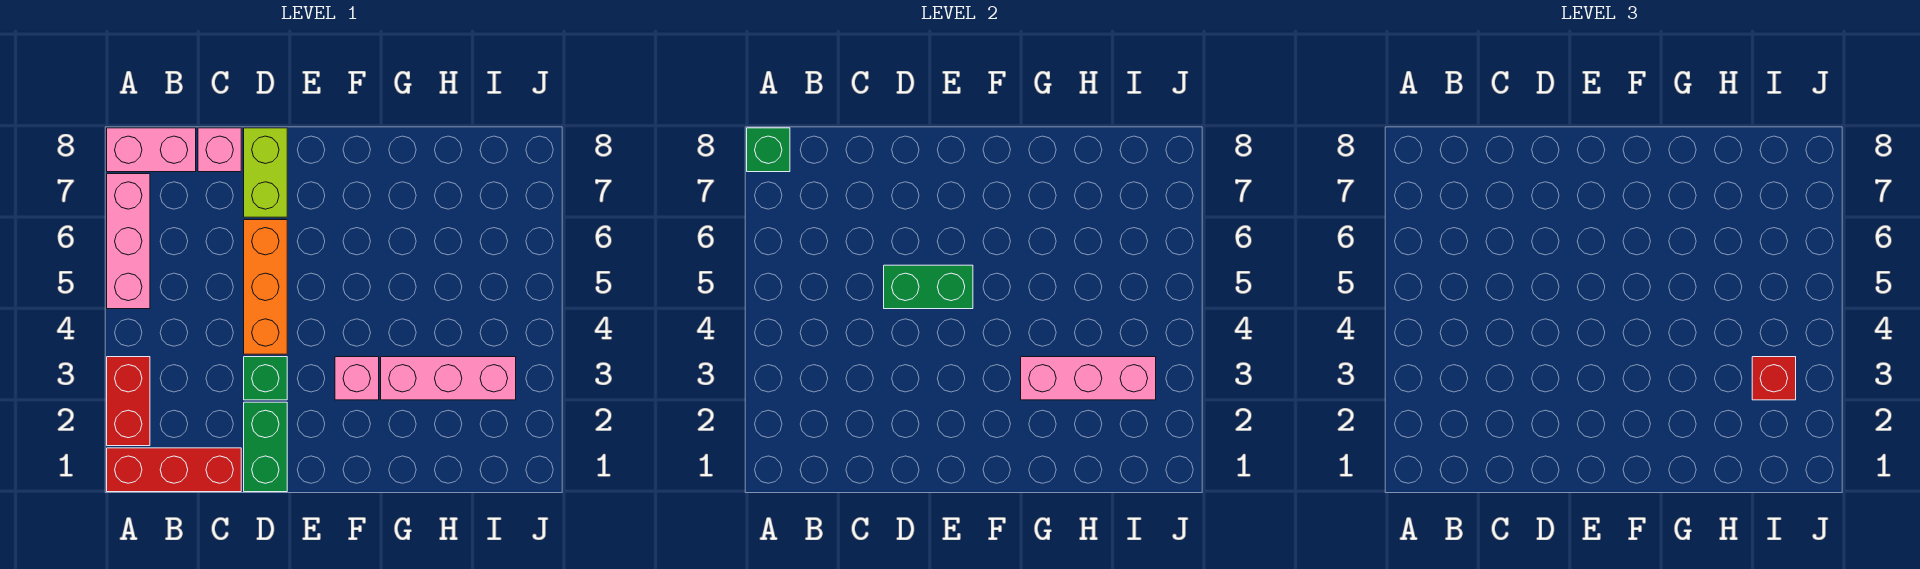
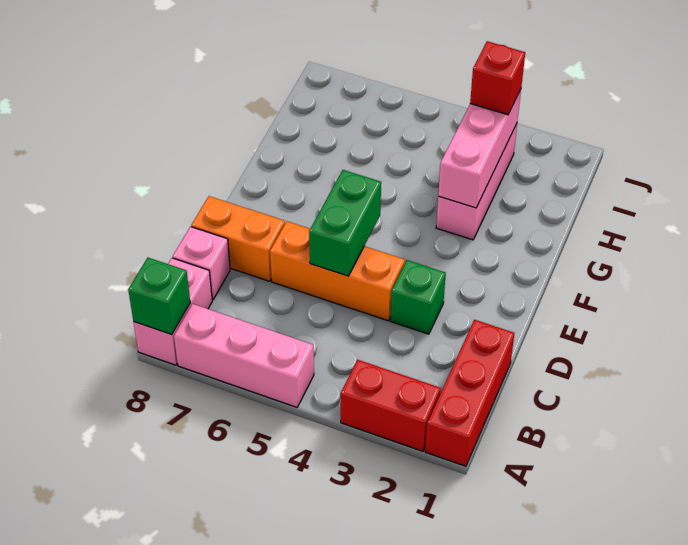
green 1x2 brick [244,402,287,492] -> none
lime 1x2 brick [244,128,287,217] -> orange 1x2 brick [191,196,285,281]
pink 1x1 brick [335,357,379,400] -> none

